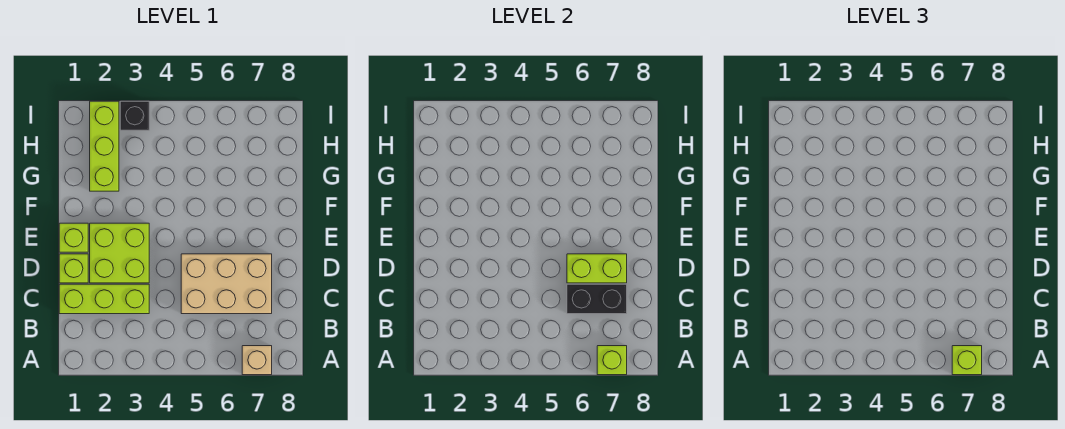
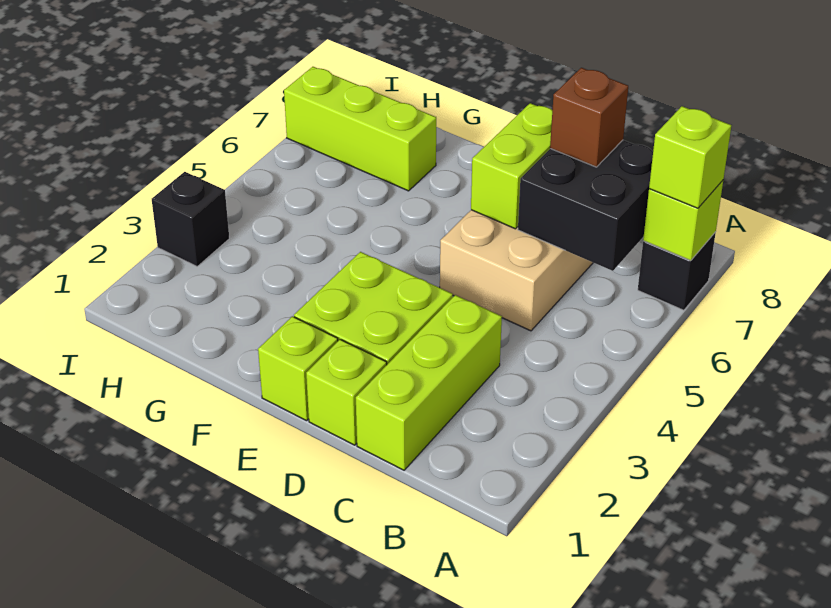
tan 1x1 brick [242,346,272,375] -> black 1x1 brick [638,232,716,310]
black 1x2 brick [567,284,627,314] -> black 2x2 brick [518,140,653,271]
none -> brown 1x1 brick [550,68,628,167]
lime 1x3 brick [90,101,119,191] -> lime 1x3 brick moved to [284,67,436,191]

